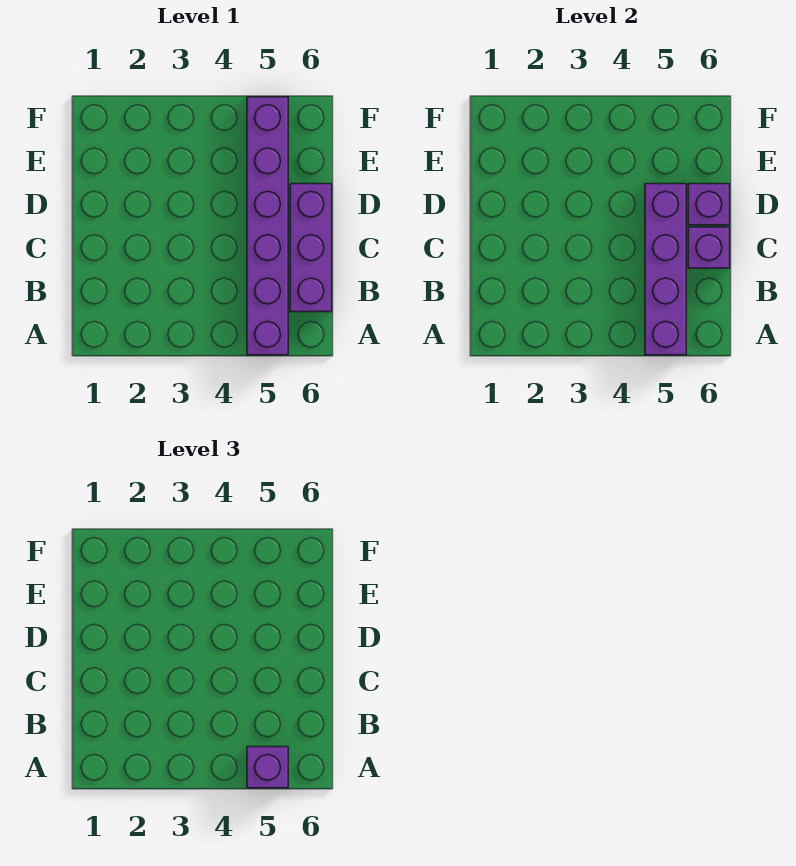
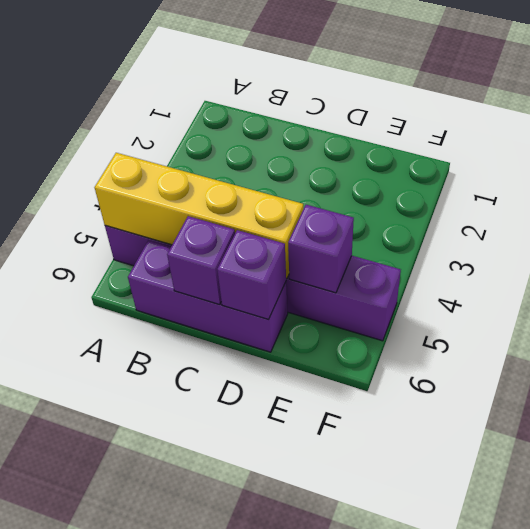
purple 1x4 brick [645,184,686,355] -> yellow 1x4 brick [95,153,303,279]
purple 1x1 brick [247,747,288,788] -> purple 1x1 brick moved to [288,205,354,293]

